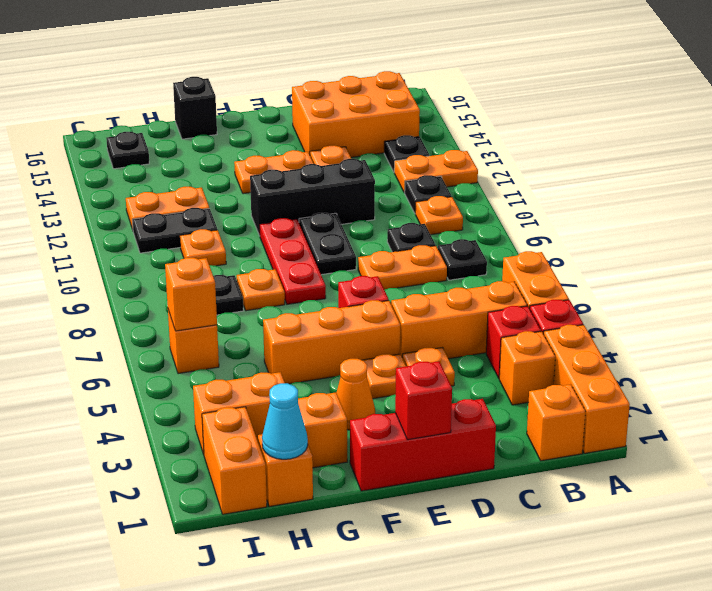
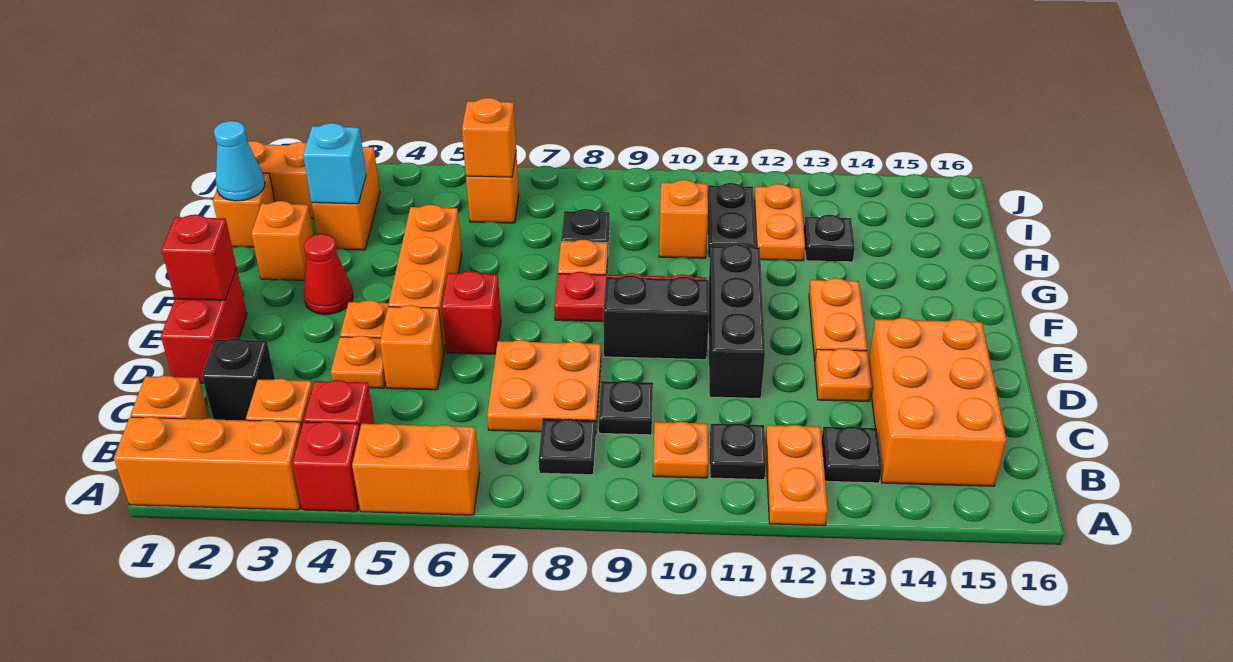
orange 1x3 brick [391,281,527,359] -> orange 1x1 brick [380,305,444,390]
orange 1x2 plate [358,245,447,290] -> orange 2x2 plate [487,340,601,432]
red 1x3 brick [350,399,496,491] -> red 1x2 brick [161,268,247,383]
black 1x2 plate [299,213,356,275] -> black 1x2 brick [603,275,709,360]
orange 1x1 cone [336,359,375,430] -> red 1x1 cone [304,234,353,314]
black 1x1 brick [173,77,217,139] -> black 1x1 brick moved to [202,338,275,420]
none -> cyan 1x1 brick [303,123,366,204]
orange 1x1 plate [180,229,226,266] -> orange 1x1 brick [659,180,708,258]
black 1x1 plate [106,132,149,169] -> black 1x1 plate moved to [804,215,855,262]

